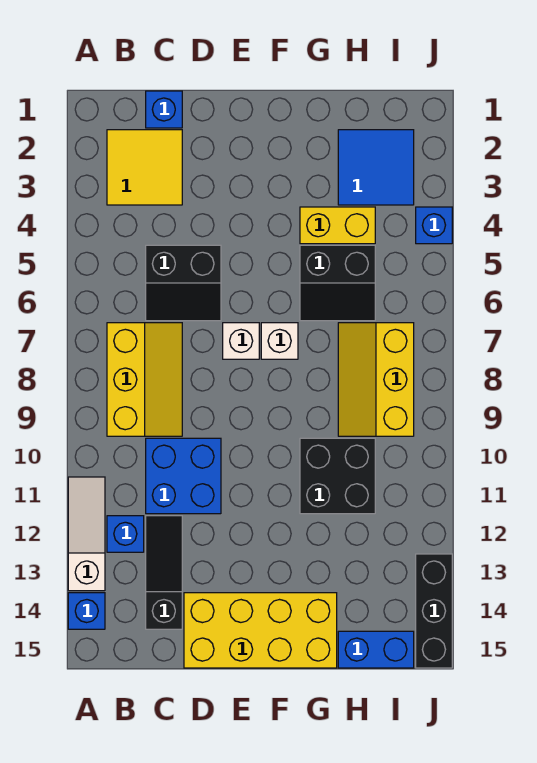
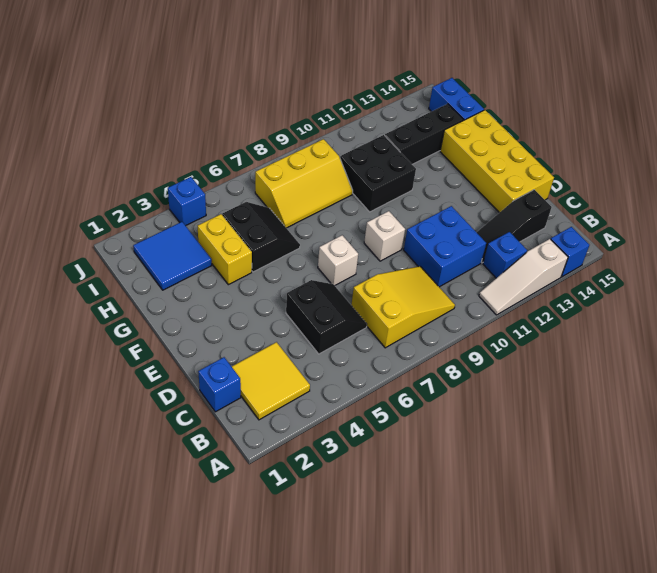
yellow 2x3 slope [107,323,182,436] -> yellow 2x3 slope turned to [351,266,455,348]
white 1x1 brick [261,323,298,359] -> white 1x1 brick moved to [364,211,405,261]
black 1x3 brick [416,554,452,668] -> black 1x3 brick moved to [385,104,463,164]

